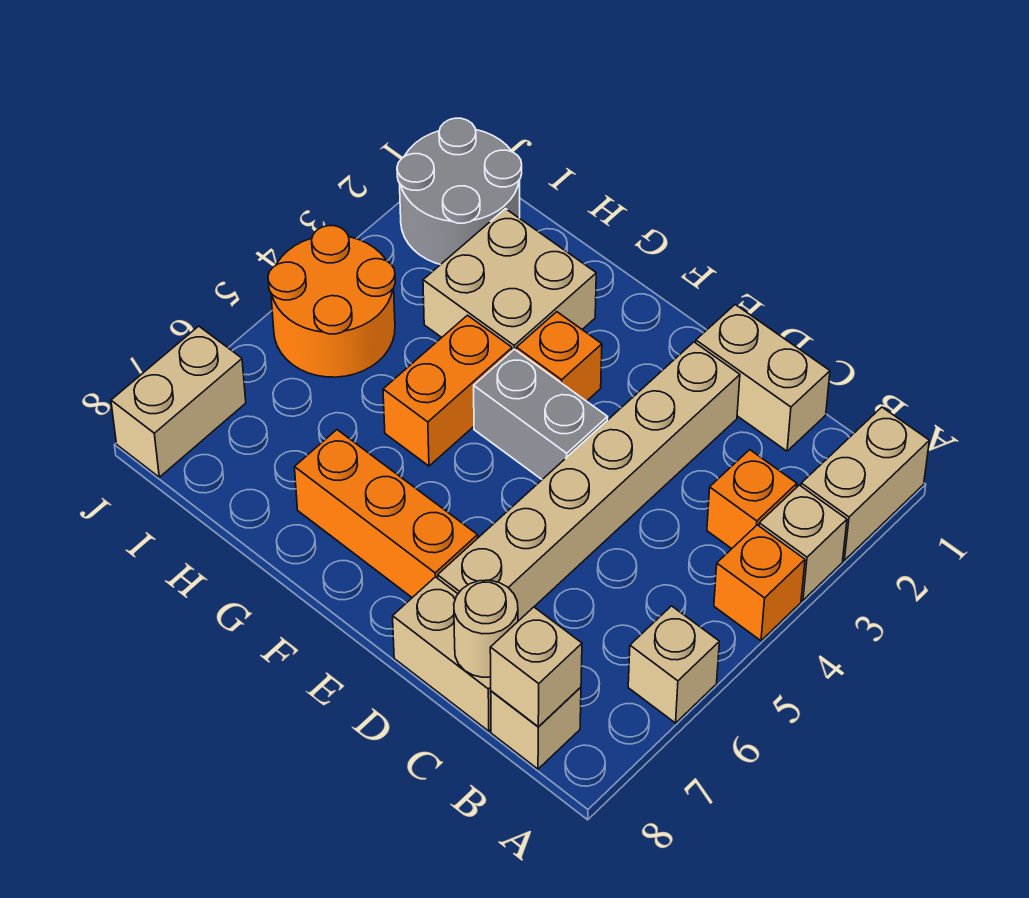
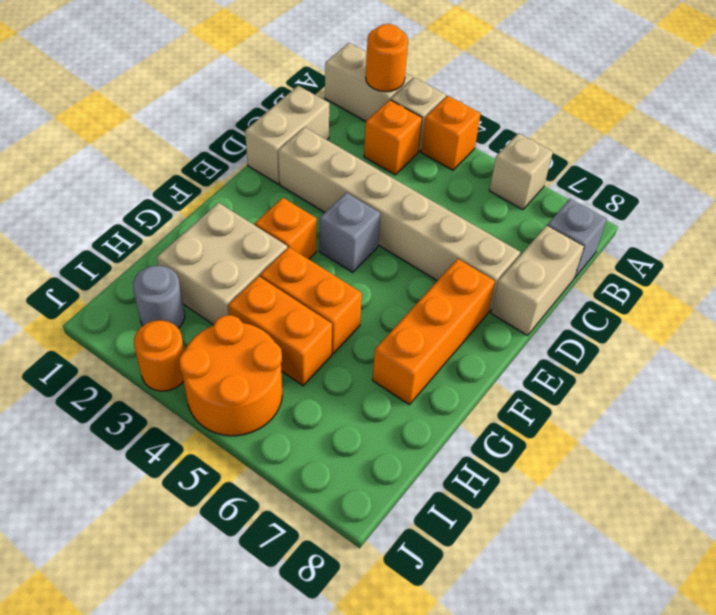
none -> orange 1x1 round brick [366,24,408,92]
tan 1x1 brick [491,687,581,769] -> grey 1x1 brick [547,199,607,278]
tan 1x1 brick [490,607,582,727] -> none
tan 1x1 round brick [454,580,518,677] -> none
grey 1x2 brick [474,349,608,479] -> grey 1x1 brick [319,193,381,272]
none -> orange 1x2 brick [228,276,332,386]
grey 2x2 round brick [397,118,522,265] -> grey 1x1 round brick [133,265,185,328]
none -> orange 1x1 round brick [134,320,184,391]
tan 1x2 brick [111,326,246,477] -> none

